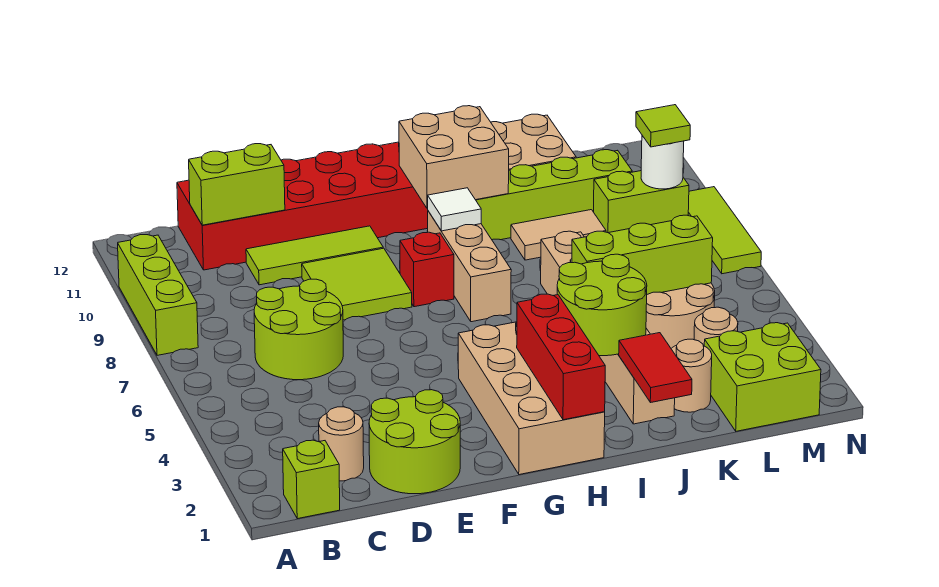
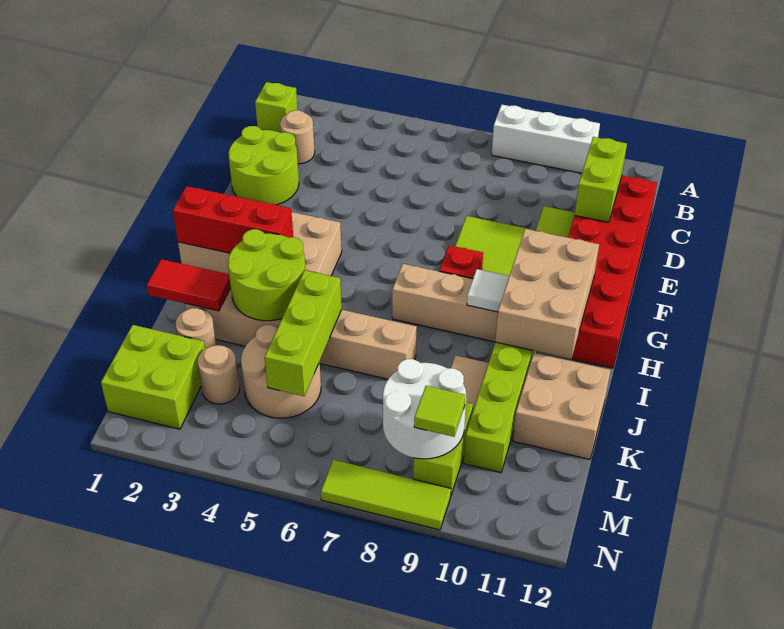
lime 1x3 brick [118,235,198,355] -> white 1x3 brick [492,105,600,173]
lime 2x2 round brick [254,279,343,380] -> none
tan 2x2 brick [399,106,509,209] -> tan 2x3 brick [495,229,599,359]
white 1x1 round brick [641,136,684,189] -> white 2x2 round brick [383,359,466,459]

